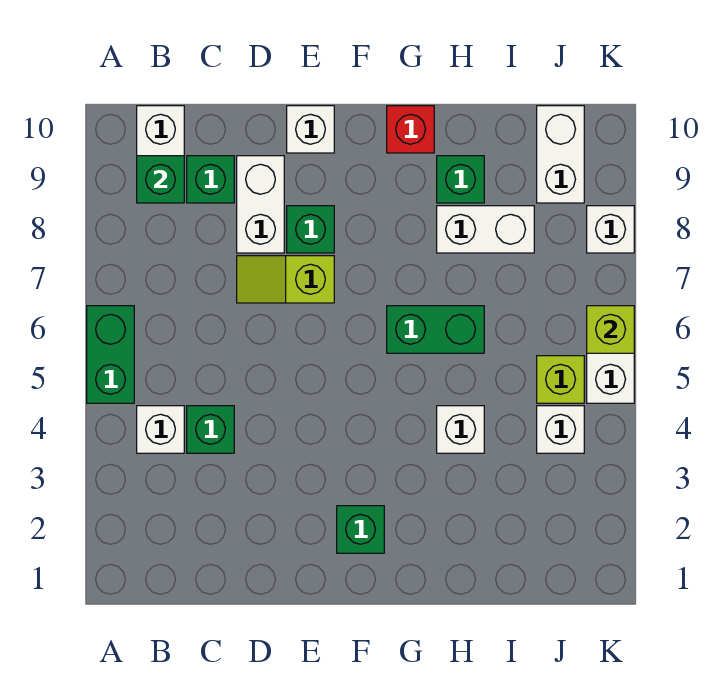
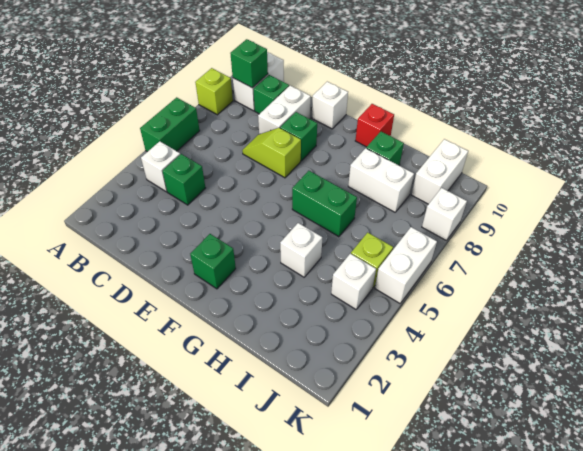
lime 1x1 brick [587,306,634,353] -> lime 1x1 brick moved to [195,68,233,115]

